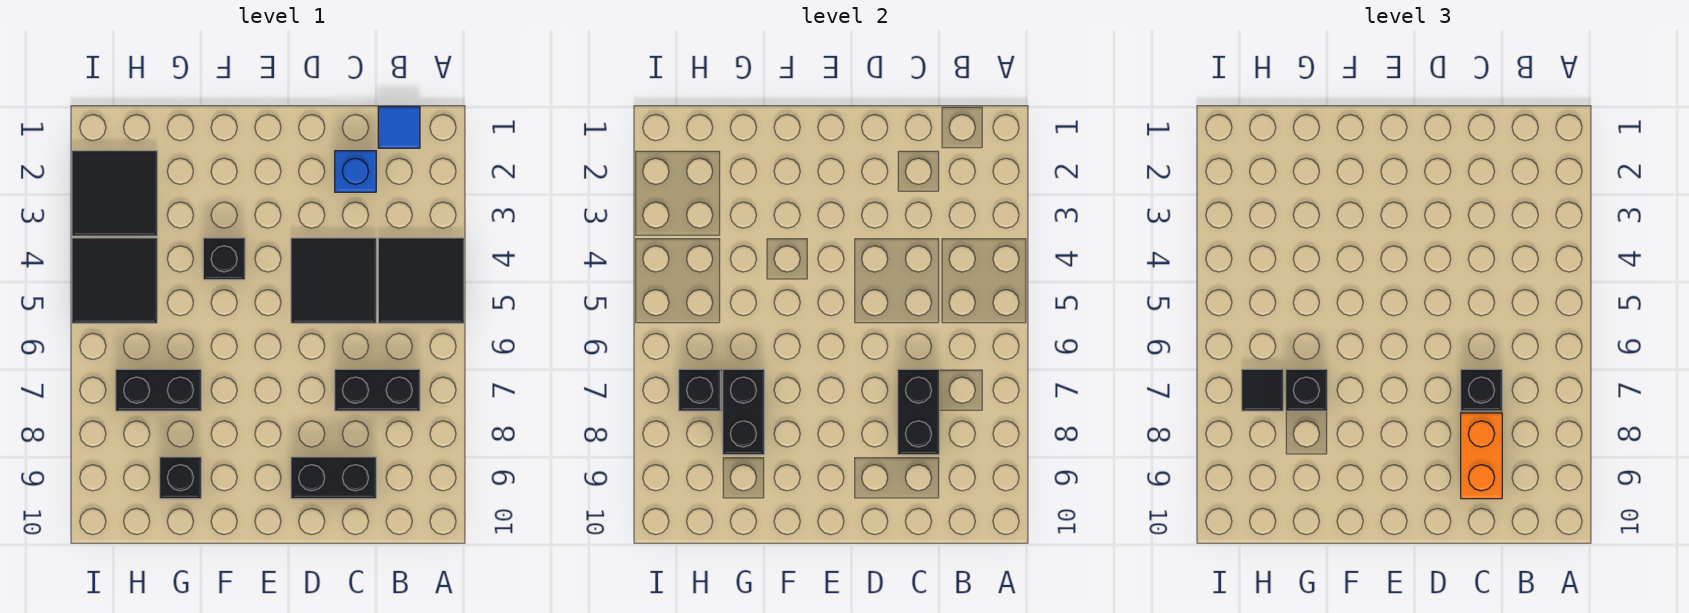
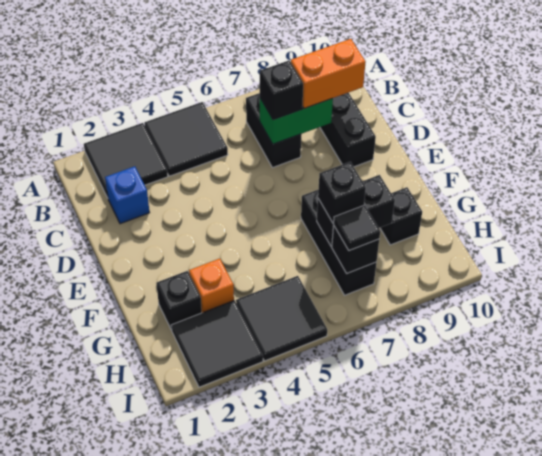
blue 1x1 tile [378,107,420,148] -> none
black 2x2 tile [291,238,376,323] -> black 2x2 tile moved to [84,123,168,198]
black 1x2 brick [898,369,939,455] -> green 1x2 brick [260,98,333,144]
black 1x1 brick [203,238,245,280] -> black 1x1 brick moved to [156,271,202,330]
none -> orange 1x1 brick [189,259,234,313]
black 1x2 brick [116,369,201,411] -> black 1x3 brick [301,190,377,295]

